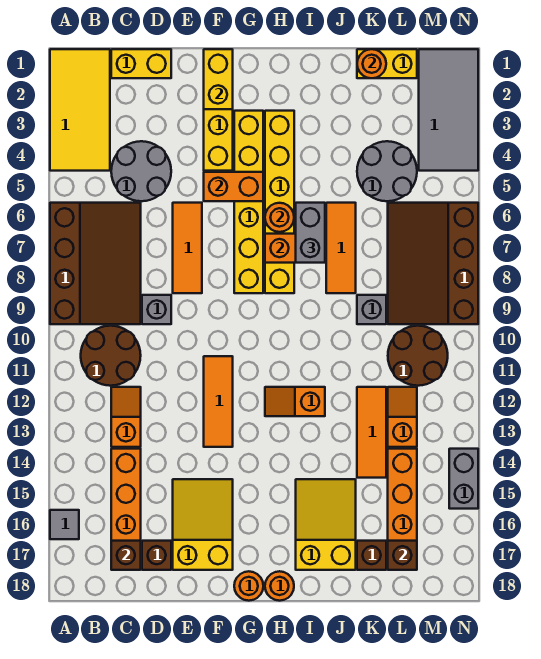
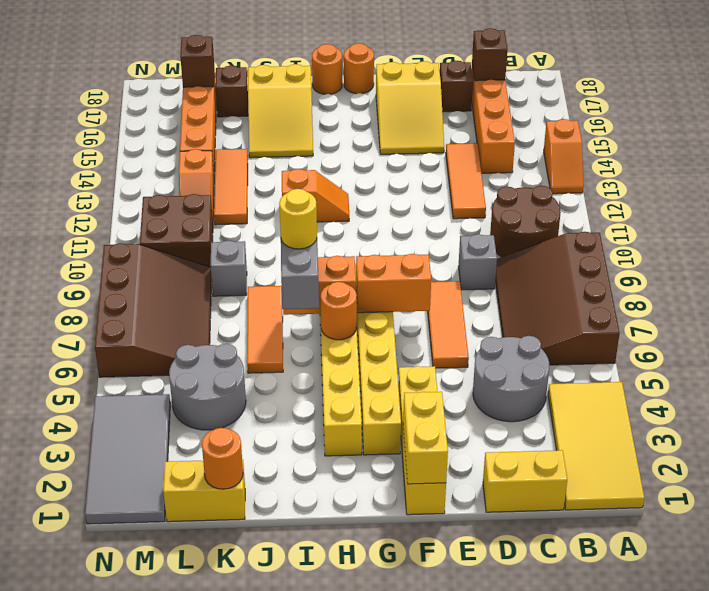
grey 1x1 tile [50,510,79,539] -> none
orange 1x2 slope [111,387,141,447] -> orange 1x2 slope moved to [544,119,583,194]
orange 1x2 brick [204,172,263,201] -> orange 1x2 brick moved to [356,254,431,313]
orange 1x3 tile [204,356,233,447] -> orange 1x3 tile moved to [446,143,486,219]
none -> yellow 1x1 round brick [279,189,317,249]
brown 2x2 round brick [388,326,448,386] -> brown 2x2 brick [140,194,213,267]
grey 1x2 brick [449,449,478,509] -> none

